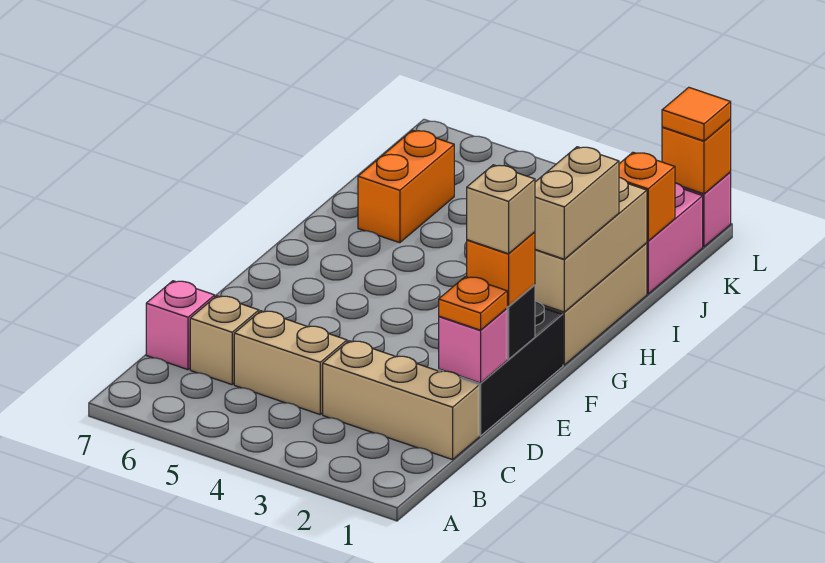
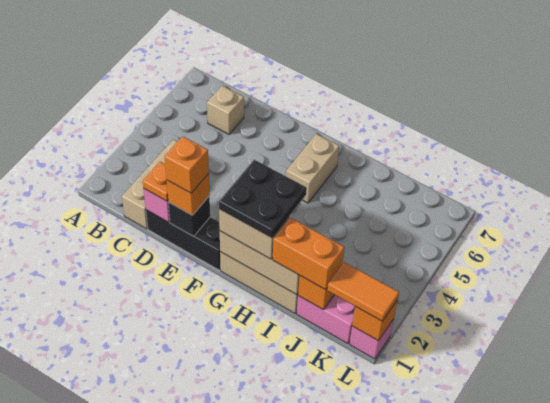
tan 1x2 brick [234,311,347,414] -> tan 1x2 brick moved to [286,134,339,203]
pink 1x1 brick [146,281,215,370] -> none
tan 1x1 brick [467,165,535,254] -> orange 1x1 brick [165,136,209,193]
none -> black 2x2 plate [219,160,307,238]
orange 1x2 brick [358,130,454,243] -> orange 1x2 brick moved to [273,218,345,290]
orange 1x1 tile [662,87,731,141] -> orange 1x2 tile [327,262,399,321]

